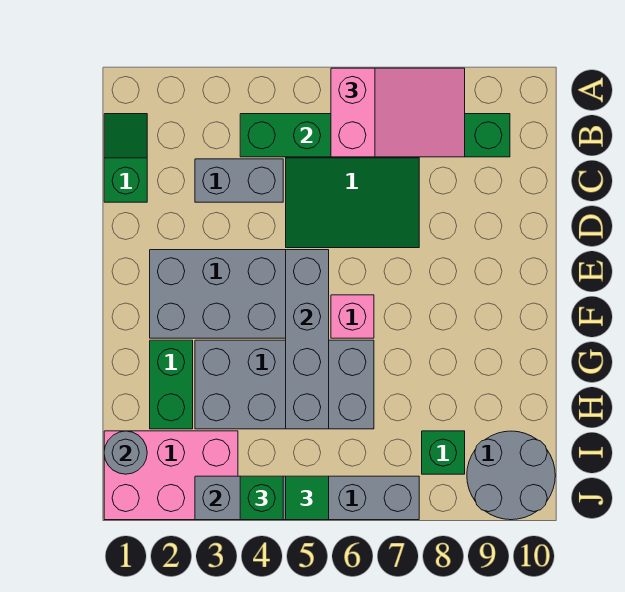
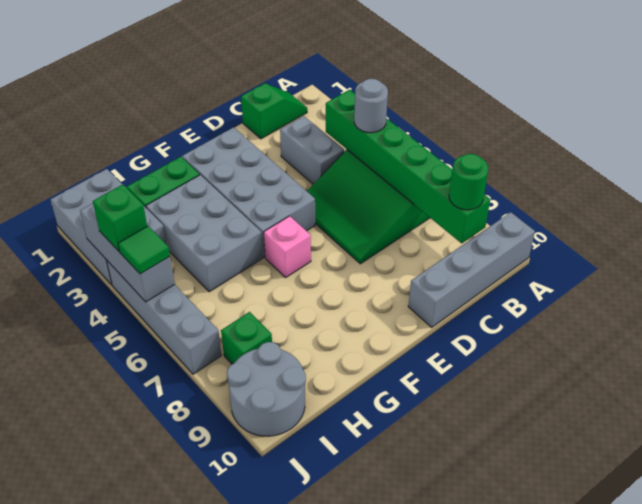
pink 2x3 slope [331,68,465,157] -> none
none -> green 1x1 round brick [449,154,488,210]
grey 1x4 brick [286,250,329,429] -> grey 1x4 brick moved to [408,212,535,327]
grey 2x4 brick [195,340,374,429] -> grey 2x3 brick [146,175,263,292]
pink 2x3 brick [104,431,238,520] -> grey 2x3 brick [50,169,166,285]
grey 1x1 round brick [104,431,147,474] -> grey 1x1 round brick moved to [354,79,388,133]

